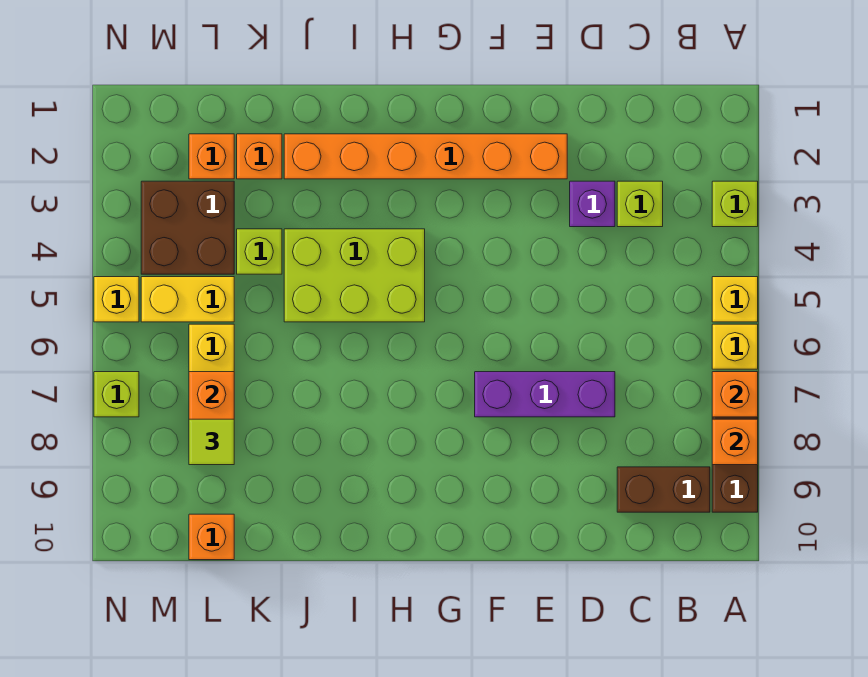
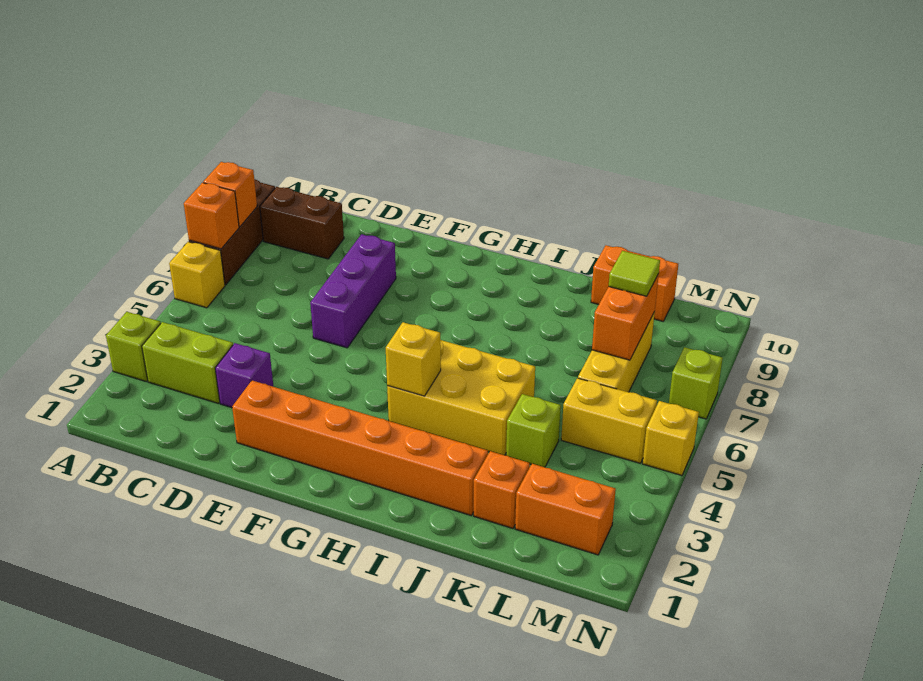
yellow 1x1 brick [712,277,758,322] -> yellow 1x1 brick moved to [386,322,441,396]
lime 1x1 brick [617,181,663,227] -> lime 1x2 brick [142,322,233,403]
purple 1x3 brick [475,372,615,417] -> purple 1x3 brick turned to [310,234,396,348]
lime 2x3 brick [284,229,425,322] -> yellow 2x3 brick [387,340,535,455]
orange 1x1 brick [189,134,234,179] -> orange 1x2 brick [515,464,616,555]
brown 2x2 brick [141,181,234,274] -> none
orange 1x1 brick [189,514,234,560] -> orange 1x2 brick [591,245,678,321]

